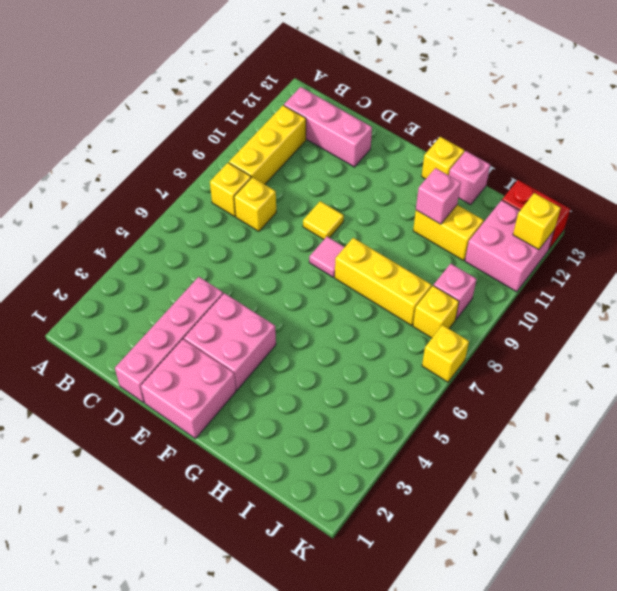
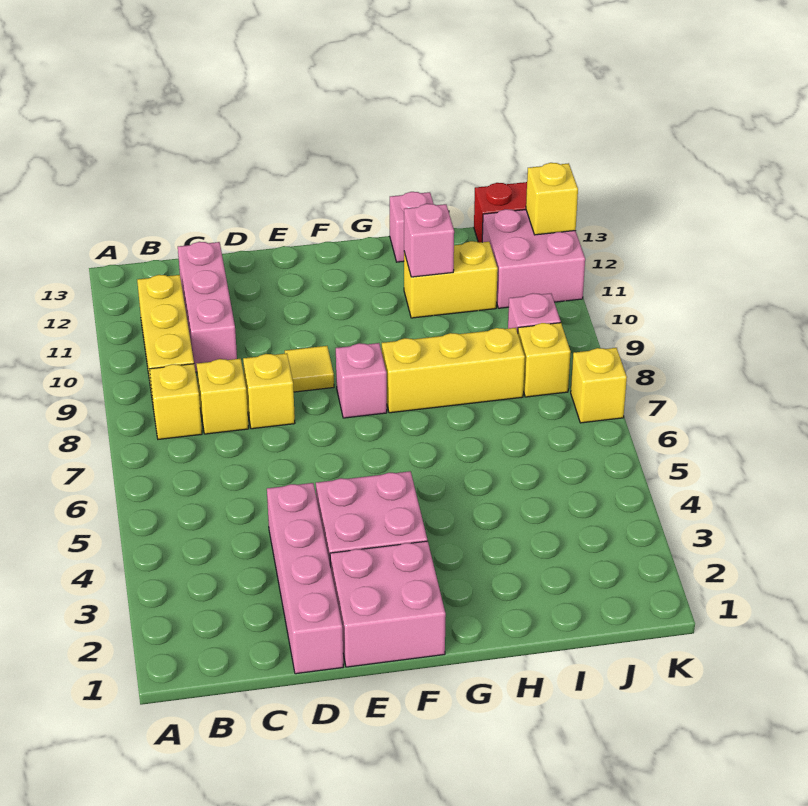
pink 1x3 brick [284,87,372,167] -> pink 1x3 brick turned to [178,242,237,372]
pink 1x1 tile [309,237,345,277] -> pink 1x1 brick [336,343,387,418]
yellow 1x1 brick [422,137,464,179] -> yellow 1x1 brick moved to [243,353,295,429]

